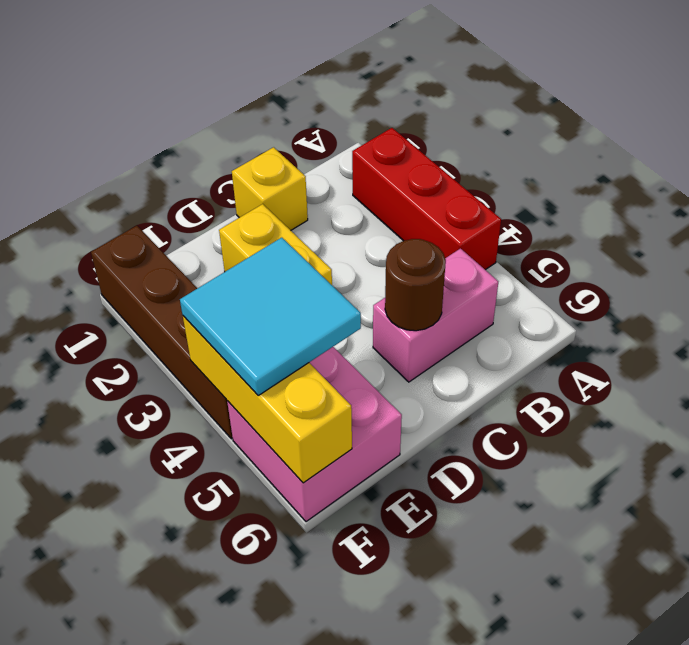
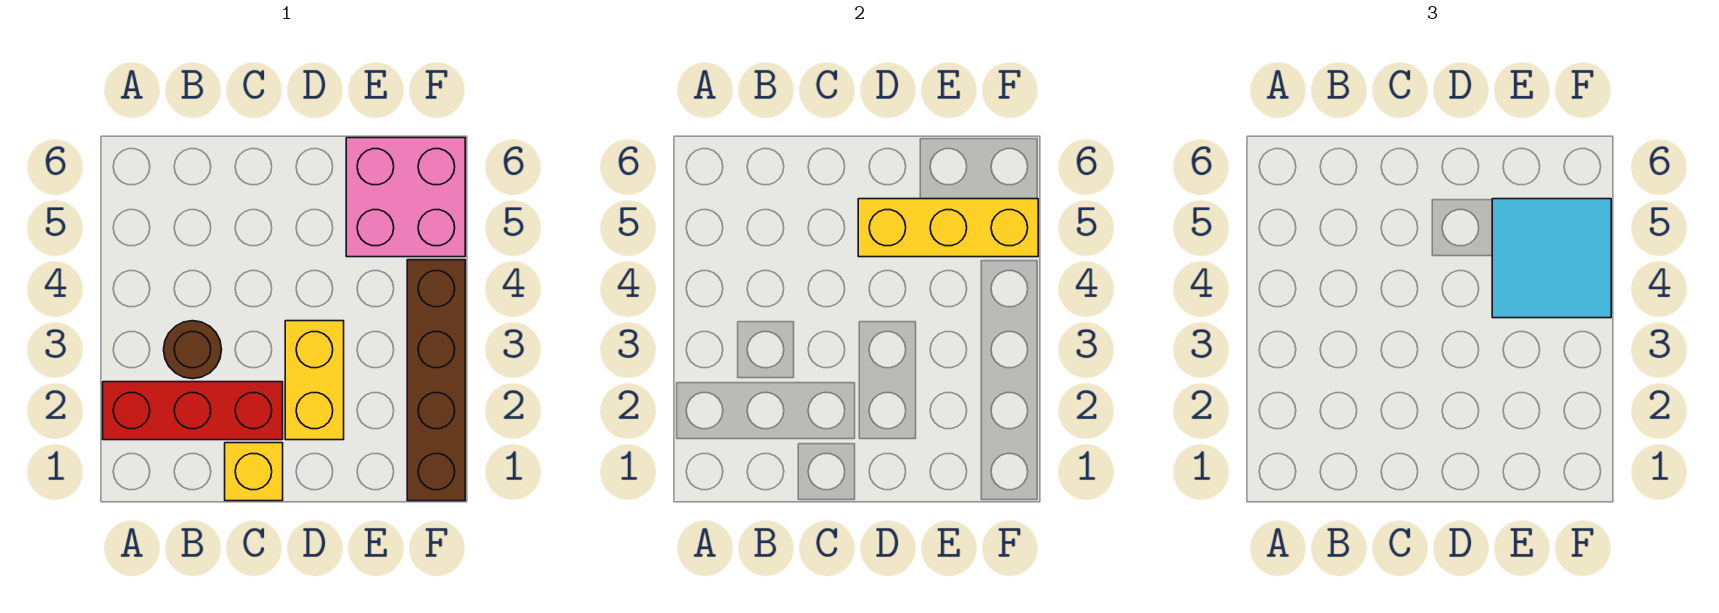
red 1x3 brick [352,128,501,270] -> red 1x3 brick turned to [103,382,283,440]
pink 1x2 brick [373,248,498,382] -> none
brown 1x1 round brick [385,239,446,331] -> brown 1x1 round brick moved to [164,321,222,379]
yellow 1x3 brick [183,316,352,483] -> yellow 1x3 brick turned to [858,199,1038,257]

